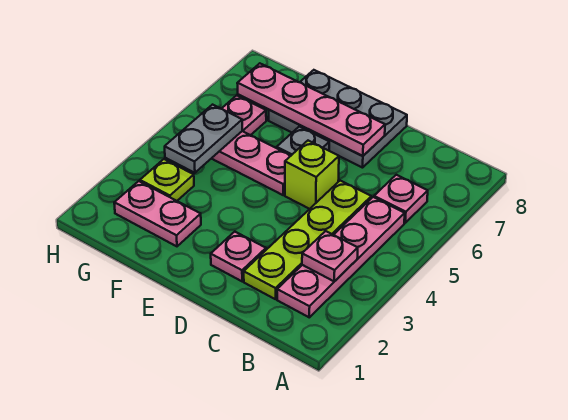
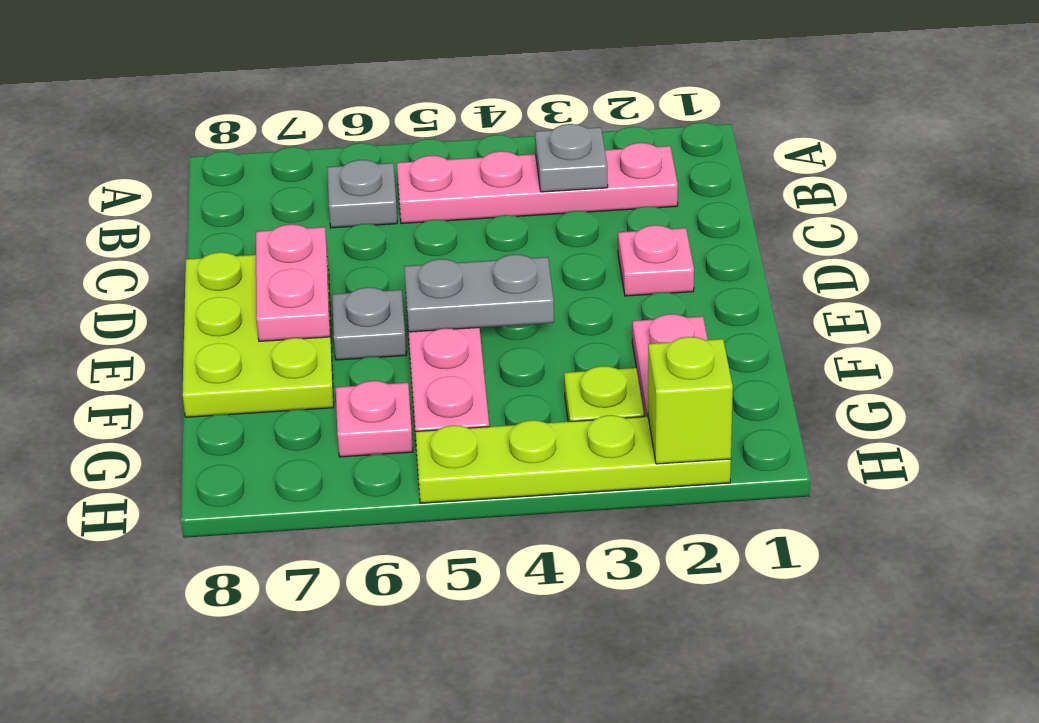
pink 1x1 plate [302,231,358,281] -> grey 1x1 plate [535,124,608,192]
pink 1x1 plate [374,175,428,223] -> grey 1x1 plate [327,160,397,228]
lime 1x4 plate [244,181,371,299] -> lime 1x4 plate moved to [415,415,731,503]
lime 1x1 brick [285,141,339,209] -> lime 1x1 brick moved to [648,337,733,464]
grey 2x3 plate [269,70,407,168] -> lime 2x3 plate [183,252,334,417]
pink 1x4 plate [237,63,385,156] -> pink 1x2 plate [256,224,330,341]
grey 1x2 plate [165,105,242,173] -> grey 1x2 plate moved to [404,255,554,332]

